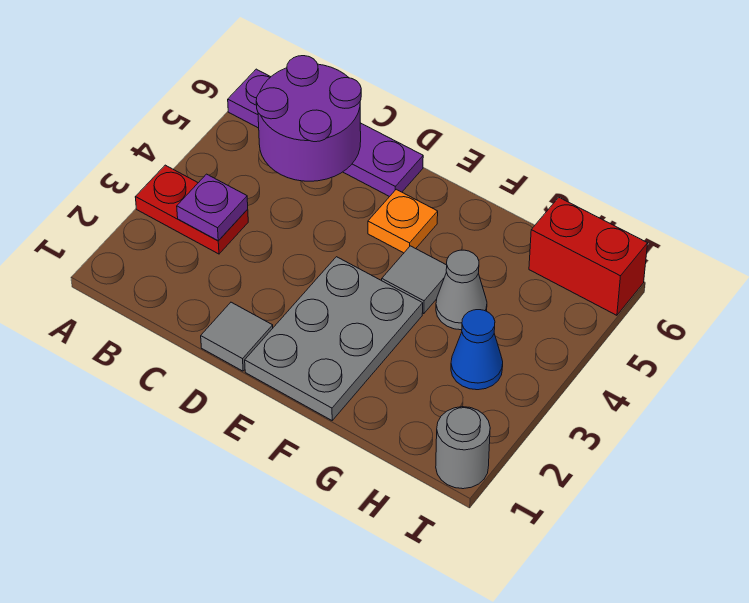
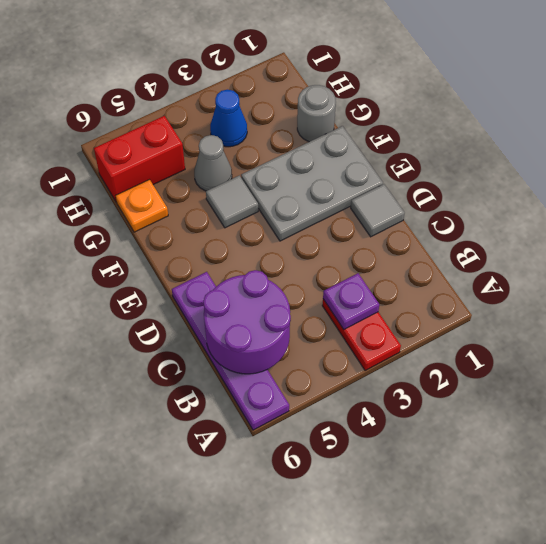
orange 1x1 plate [368,189,438,253] -> orange 1x1 plate moved to [116,180,168,232]
red 1x2 brick [529,198,648,315] -> red 1x2 brick turned to [94,116,185,202]
grey 1x1 round brick [436,407,490,489] -> grey 1x1 round brick moved to [297,85,336,142]

